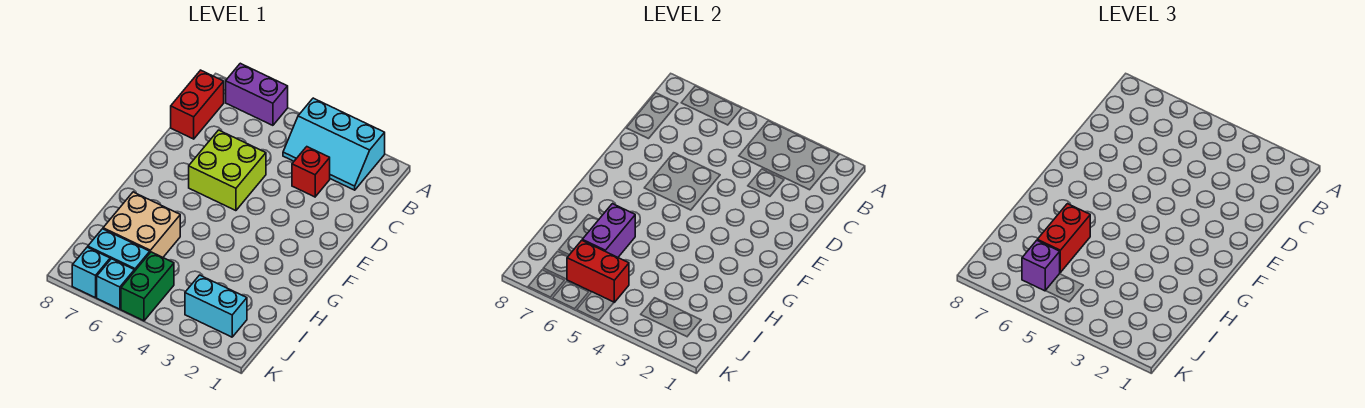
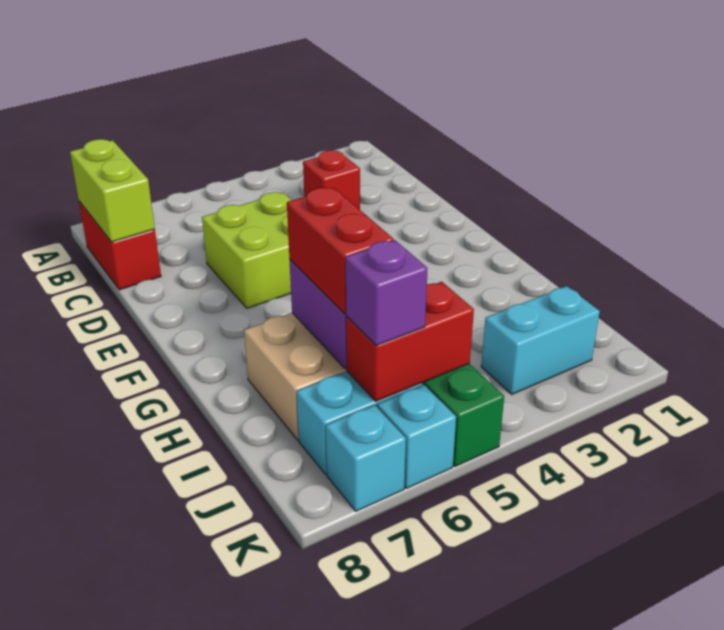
cyan 2x3 slope [283,98,385,190] -> none
purple 1x2 brick [226,63,288,125] -> none
none -> lime 1x2 brick [70,139,155,242]

